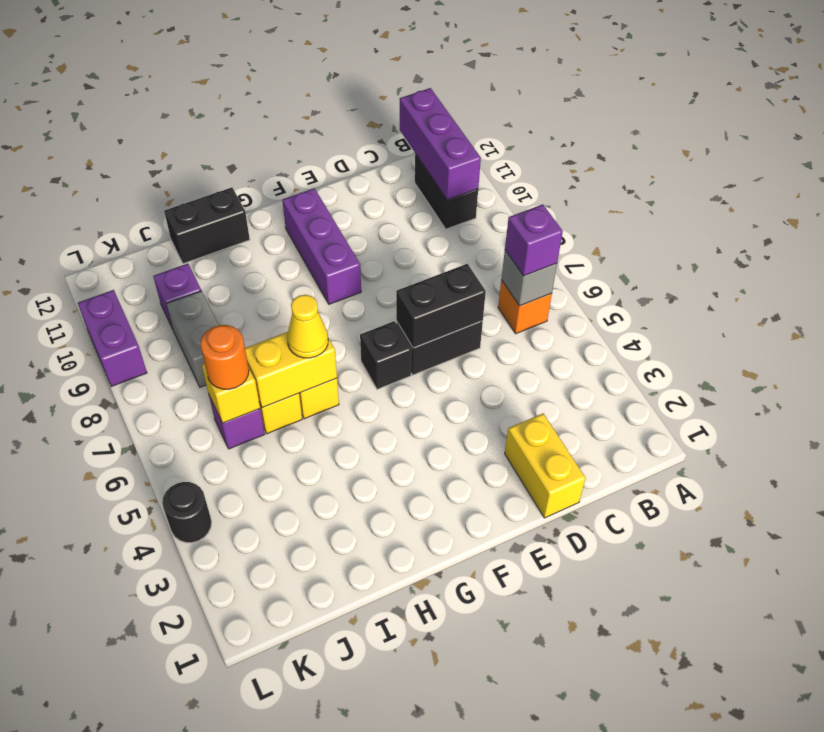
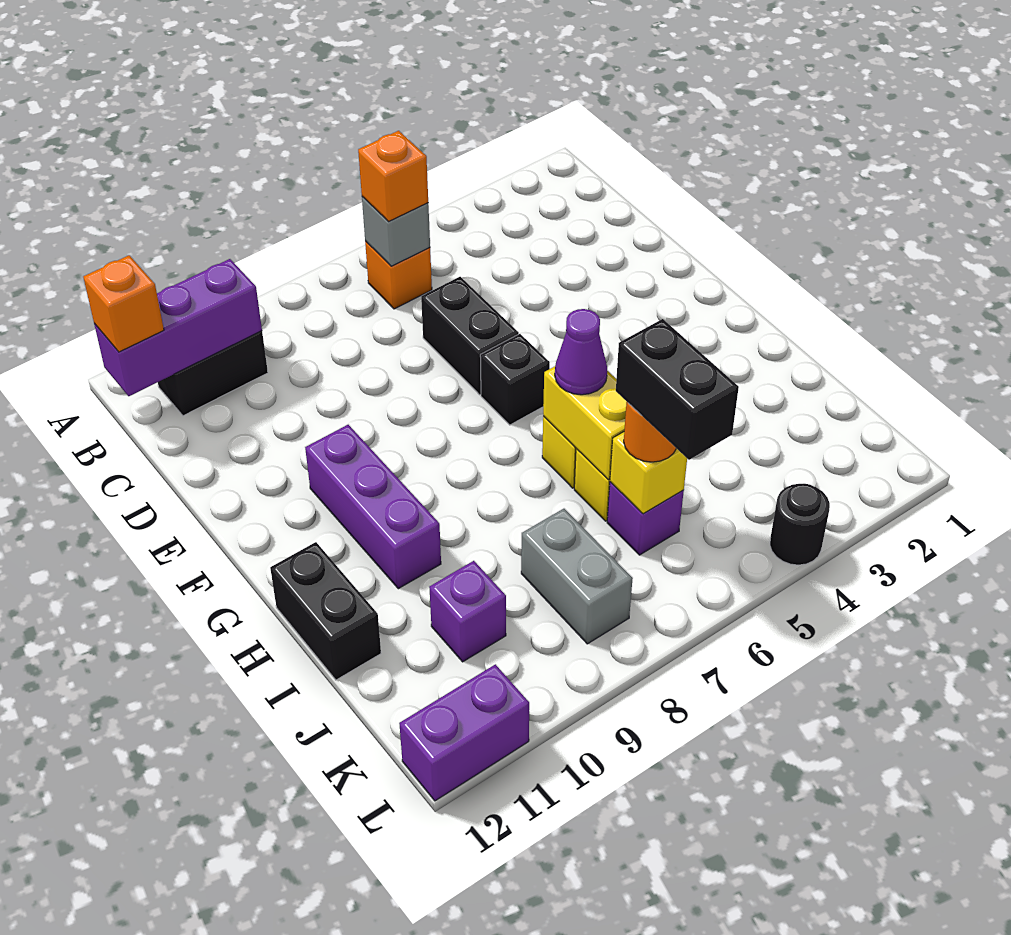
purple 1x1 brick [505,204,563,276] -> orange 1x1 brick [358,131,428,222]
none -> orange 1x1 brick [83,255,164,352]
yellow 1x2 brick [505,414,586,518] -> none
black 1x2 brick [396,264,486,348] -> black 1x2 brick moved to [616,319,739,460]
purple 1x3 brick [282,188,361,304] -> purple 1x3 brick turned to [305,425,441,589]
yellow 1x1 cone [287,295,328,358] -> purple 1x1 cone [555,309,607,395]
grey 1x2 brick [166,291,219,387] -> grey 1x2 brick turned to [521,509,633,644]
purple 1x2 brick [78,290,147,387] -> purple 1x2 brick moved to [399,664,529,801]

